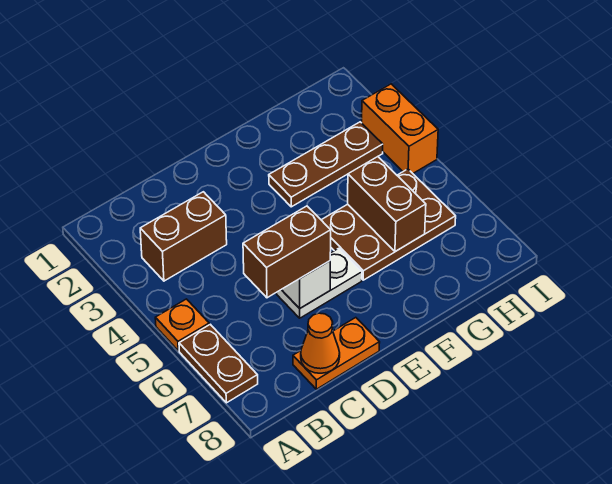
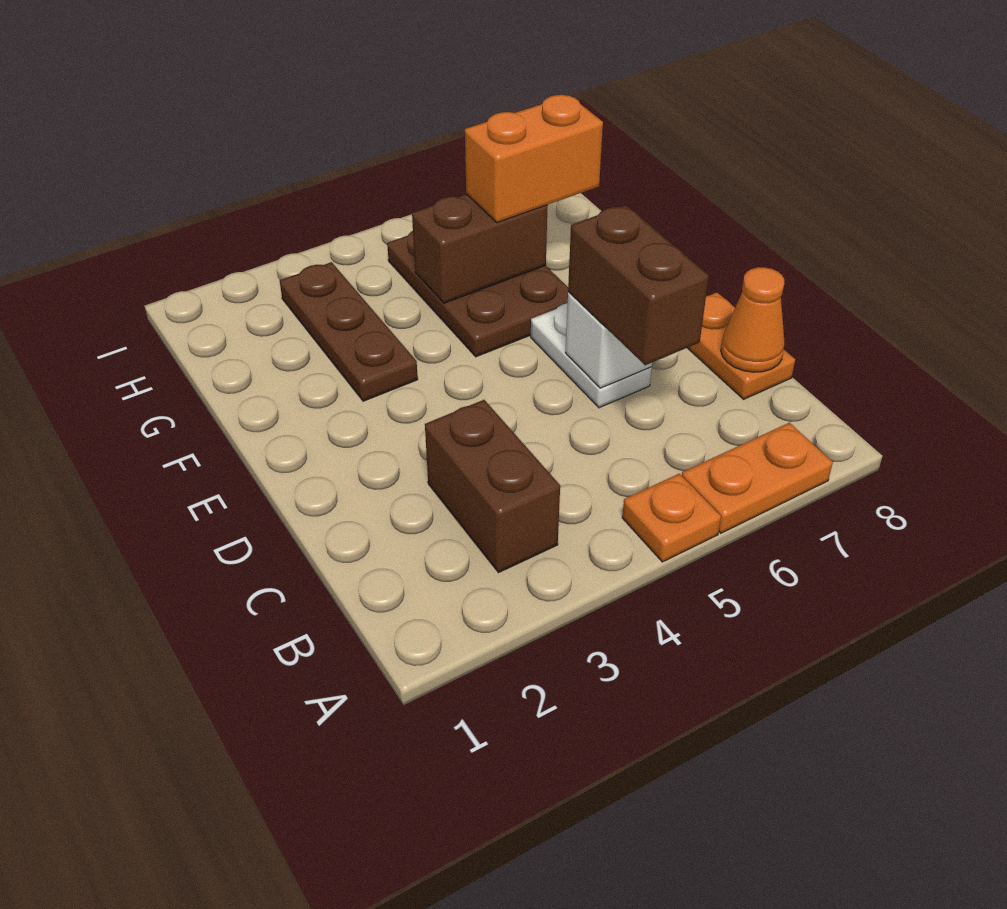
brown 1x2 plate [179,324,258,403] -> orange 1x2 plate [682,423,833,533]
orange 1x2 brick [362,84,438,173] -> orange 1x2 brick moved to [465,95,603,222]

